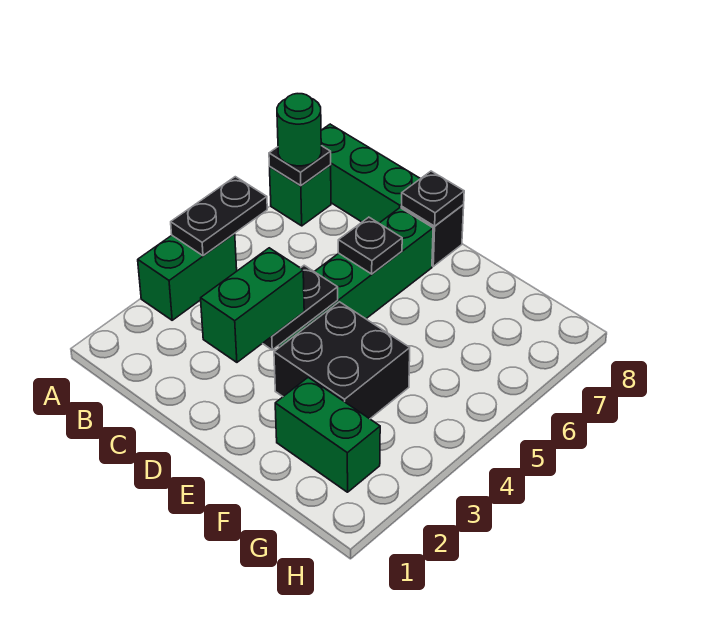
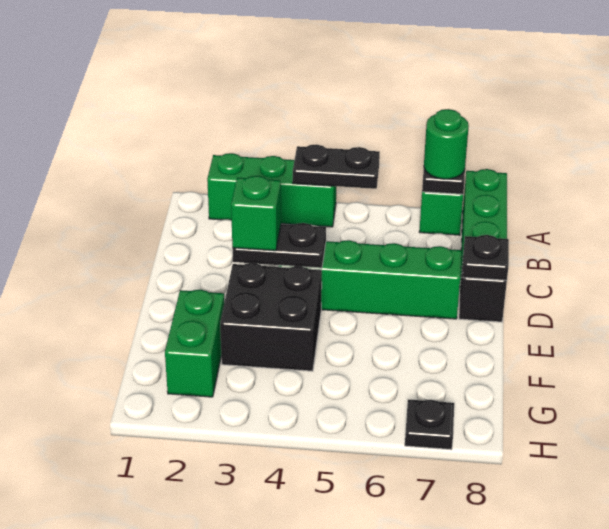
green 1x2 brick [138,234,237,320] -> green 1x3 brick [207,153,336,227]
green 1x2 brick [201,248,304,362] -> green 1x1 brick [231,176,281,251]
black 1x1 plate [338,217,402,274] -> black 1x1 plate moved to [405,399,454,450]

